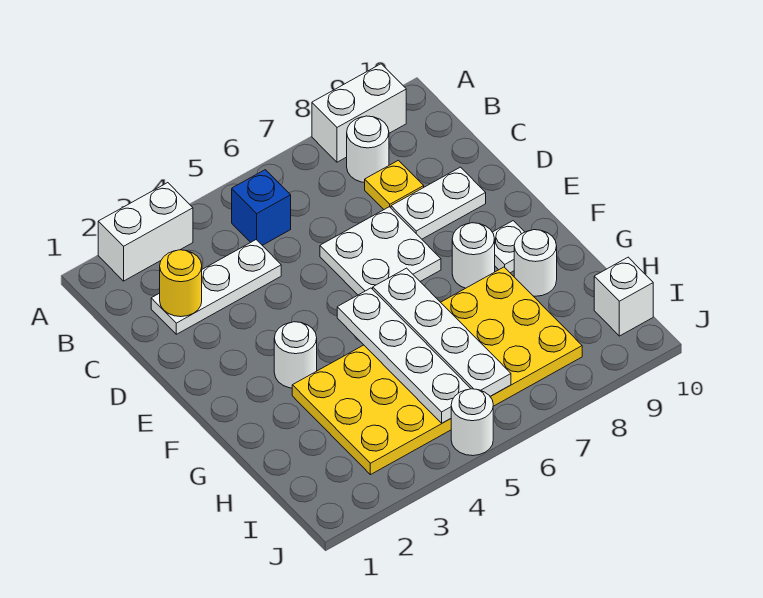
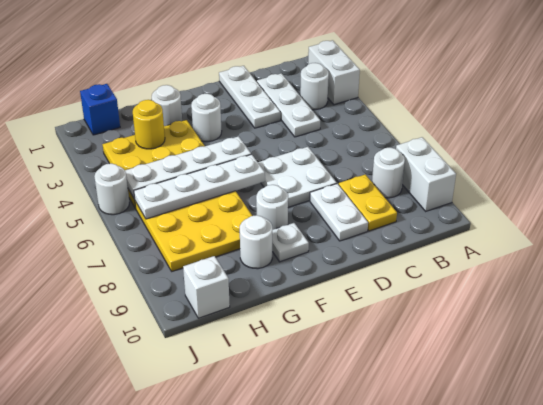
none -> white 1x1 round brick [300,63,329,110]
blue 1x1 brick [232,170,291,245] -> blue 1x1 brick moved to [80,84,120,135]
yellow 1x1 round brick [160,250,202,317] -> yellow 1x1 round brick moved to [133,100,165,149]
yellow 1x1 plate [365,160,424,209] -> yellow 1x2 plate [339,174,397,231]
none -> white 1x3 plate [219,66,280,128]
none -> white 1x1 round brick [152,85,182,126]

